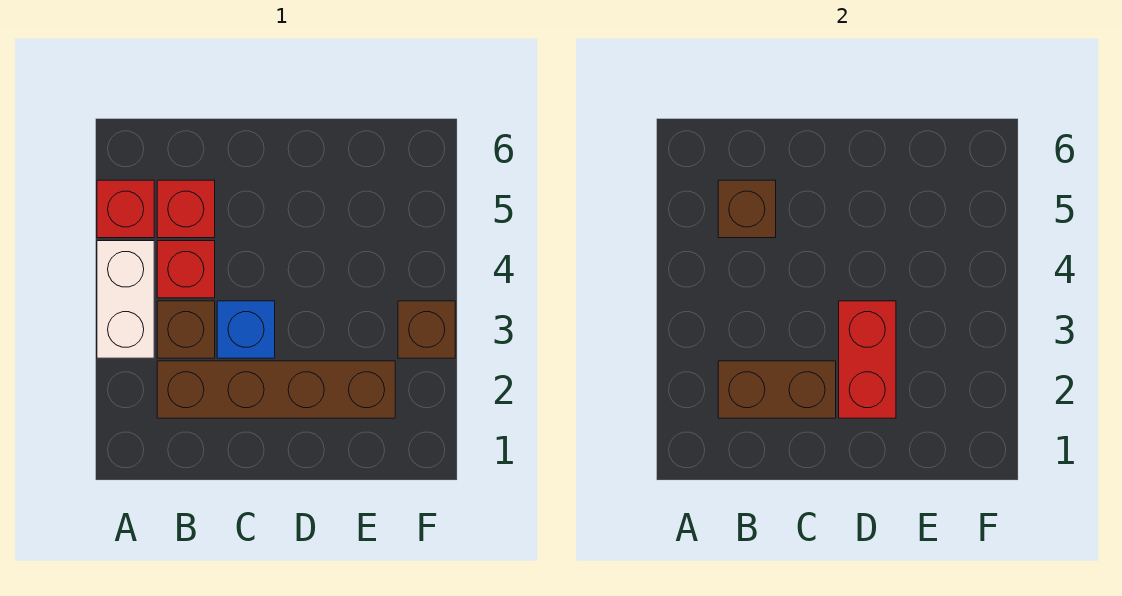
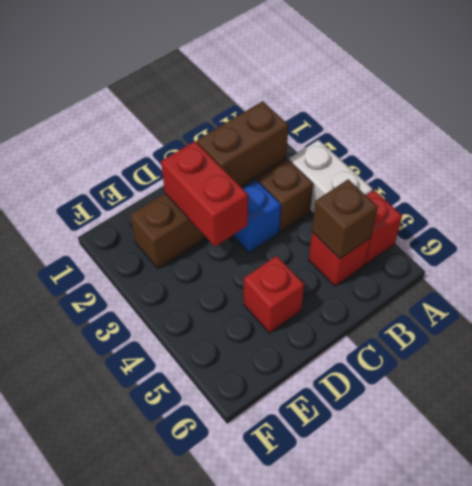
red 1x1 brick [157,241,215,298] -> red 1x1 brick moved to [244,256,304,333]
brown 1x1 brick [398,301,455,358] -> none

